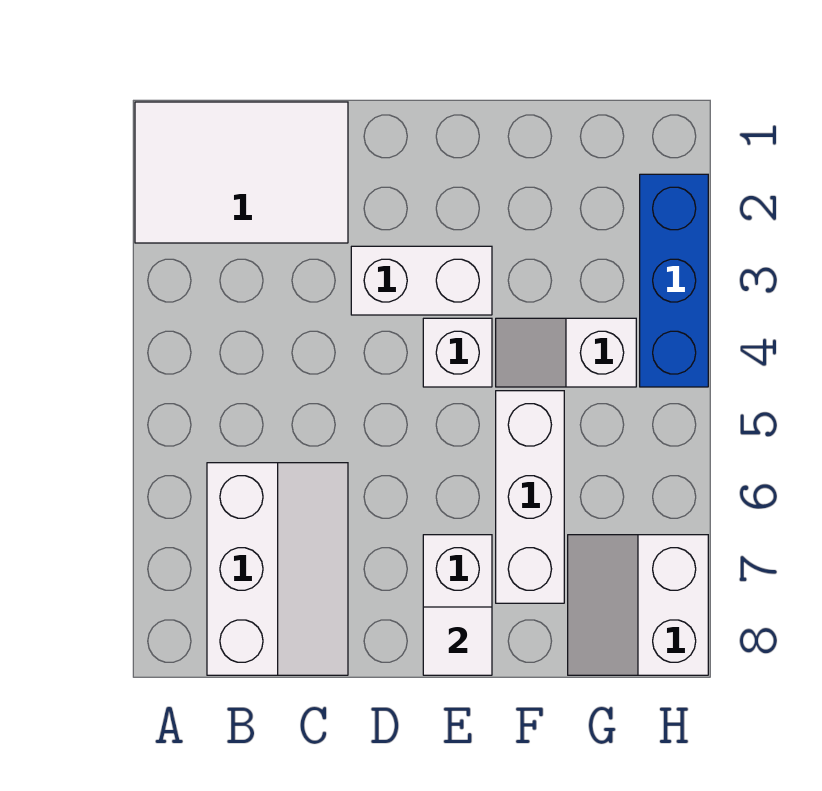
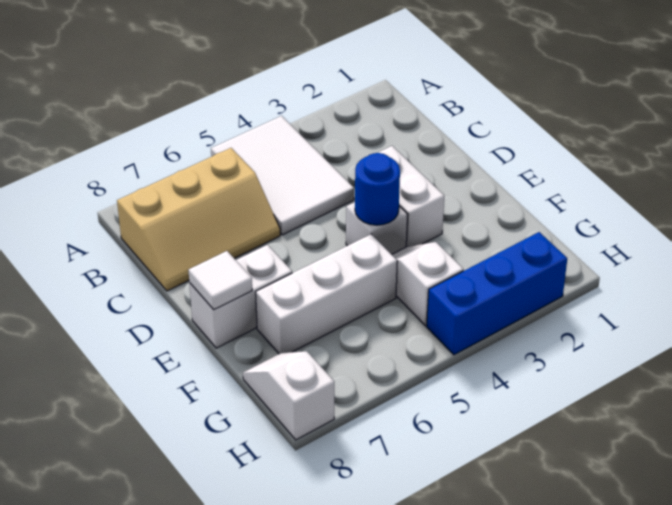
white 2x3 tile [135,102,348,243] -> white 2x3 tile moved to [211,116,354,235]
white 2x3 slope [207,463,348,675] -> tan 2x3 slope [117,148,280,291]
none -> blue 1x1 round brick [355,153,400,225]
white 2x2 slope [568,535,708,675] -> white 1x2 slope [243,351,334,440]

